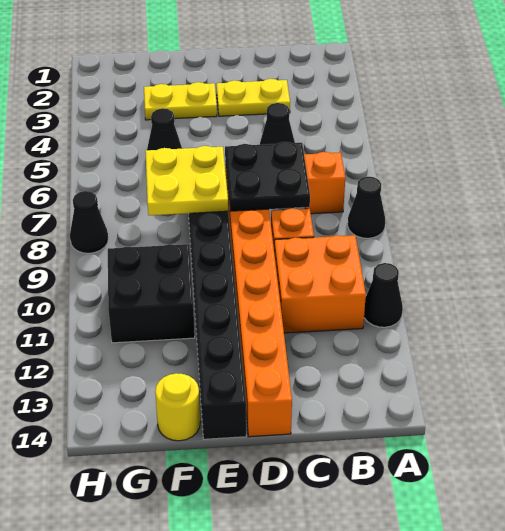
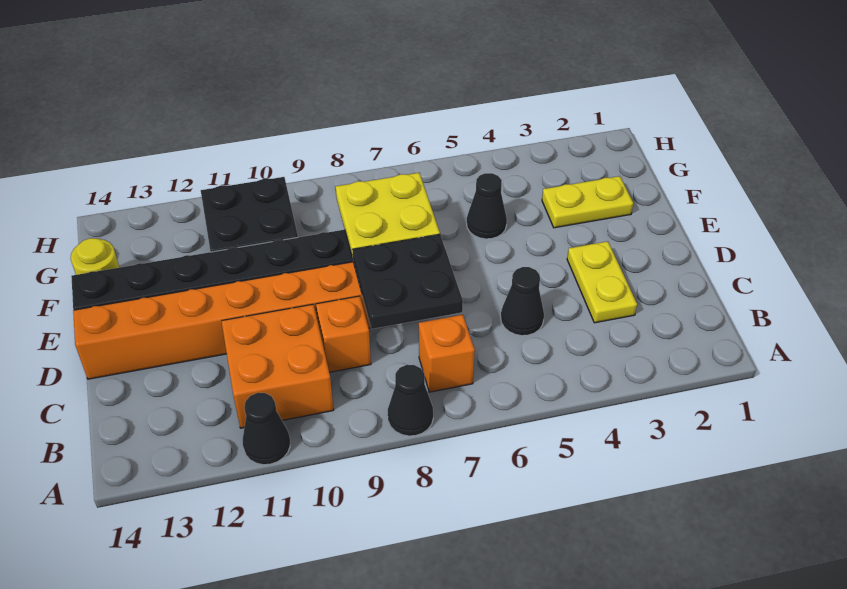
yellow 1x2 plate [144,82,217,120] -> yellow 1x2 plate turned to [542,176,633,228]
black 1x1 cone [70,191,108,253] -> none

